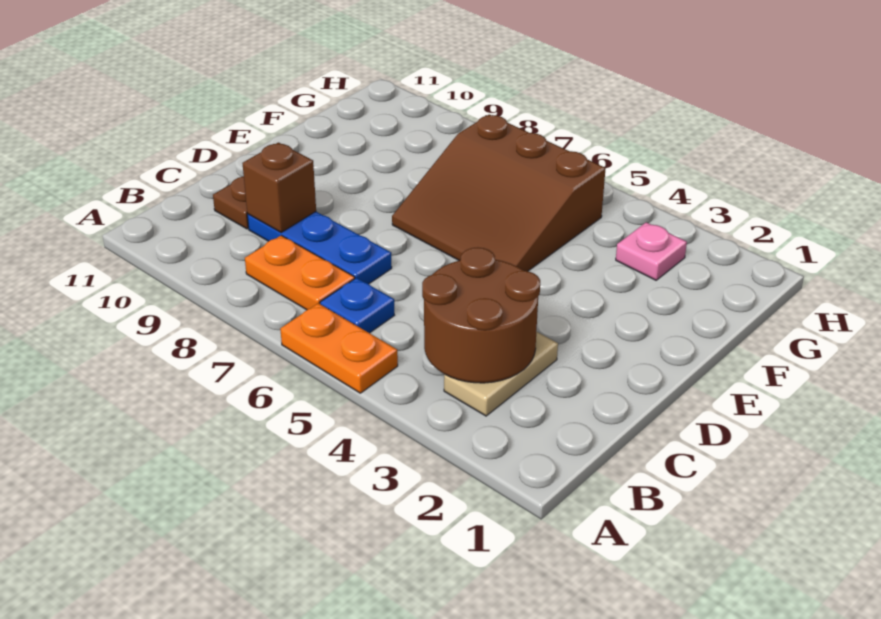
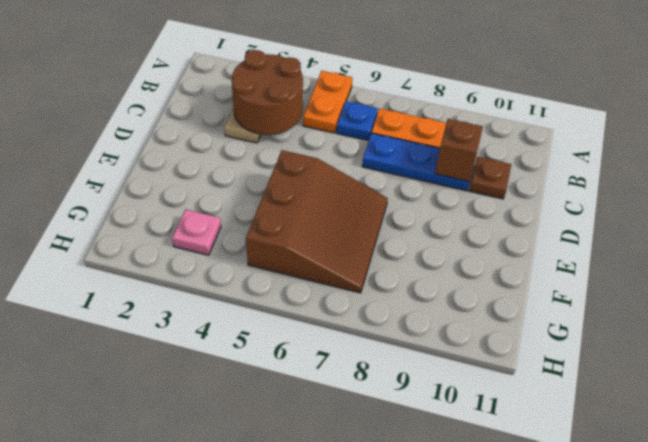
orange 1x2 plate [280,303,398,393] -> orange 1x2 plate turned to [303,71,352,133]
brown 3x3 slope [392,114,606,271] -> brown 3x3 slope turned to [246,150,388,293]

